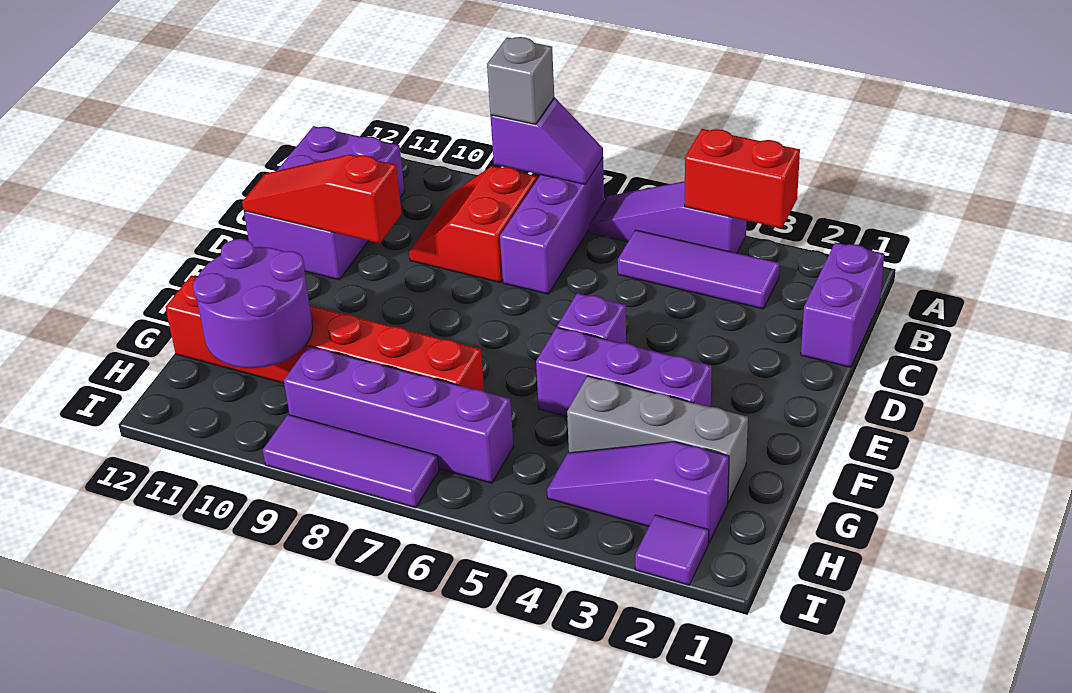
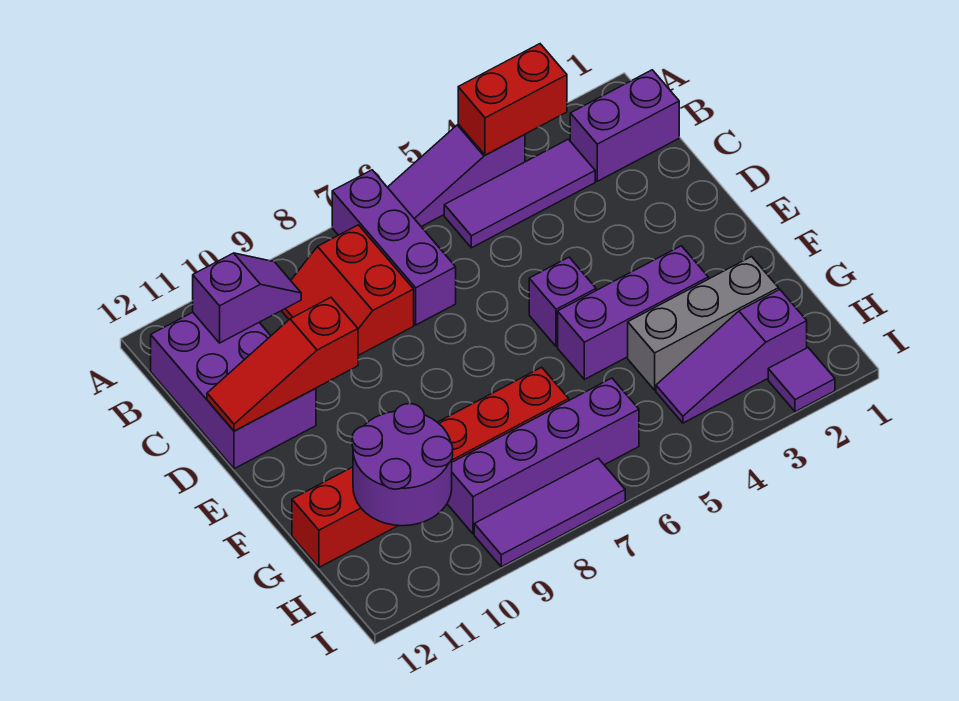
purple 1x2 slope [490,98,603,184] -> purple 1x2 slope moved to [193,253,301,343]
grey 1x1 brick [487,37,554,124] -> none
purple 1x2 brick [801,243,884,367] -> purple 1x2 brick turned to [570,70,679,181]

